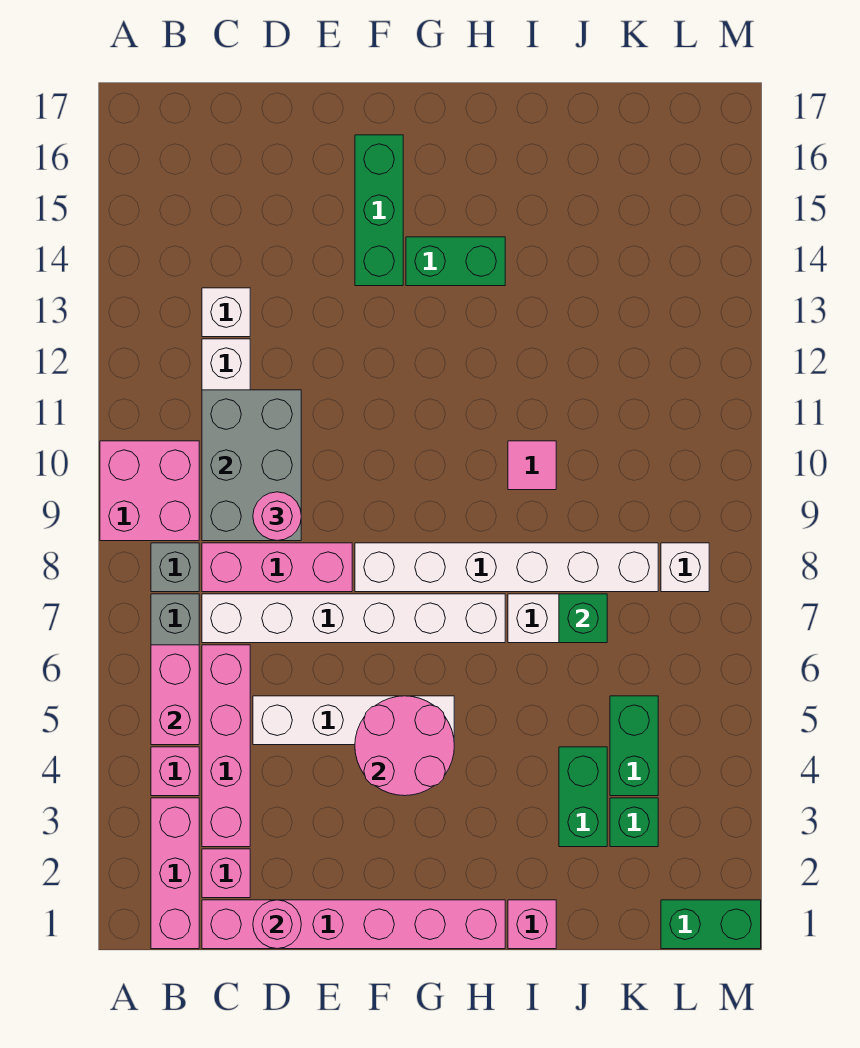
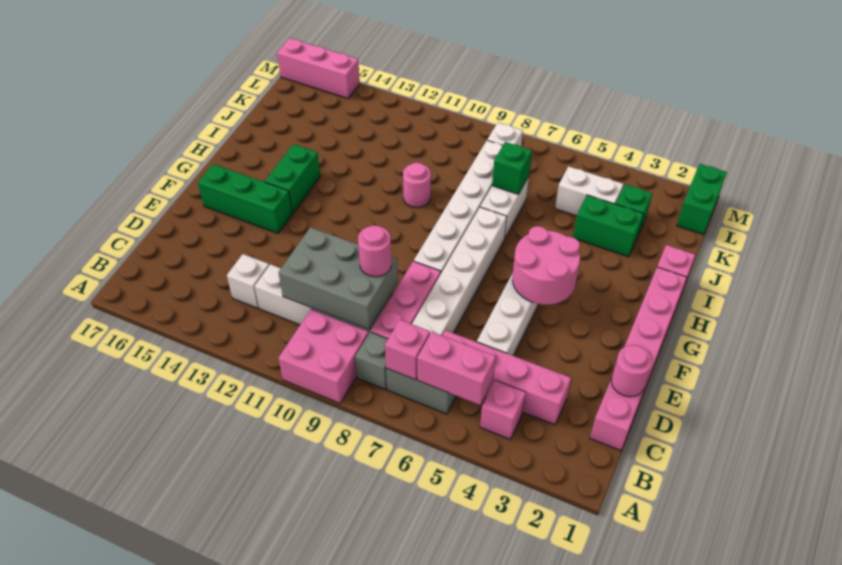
pink 1x3 brick [151,798,199,949] -> pink 1x3 brick moved to [277,38,360,98]
pink 1x1 brick [202,849,250,898] -> pink 1x1 brick moved to [385,320,430,380]
pink 1x1 tile [508,441,556,490] -> pink 1x1 round brick [403,163,431,207]
green 1x2 brick [610,696,658,796] -> white 1x2 brick [555,166,623,216]

